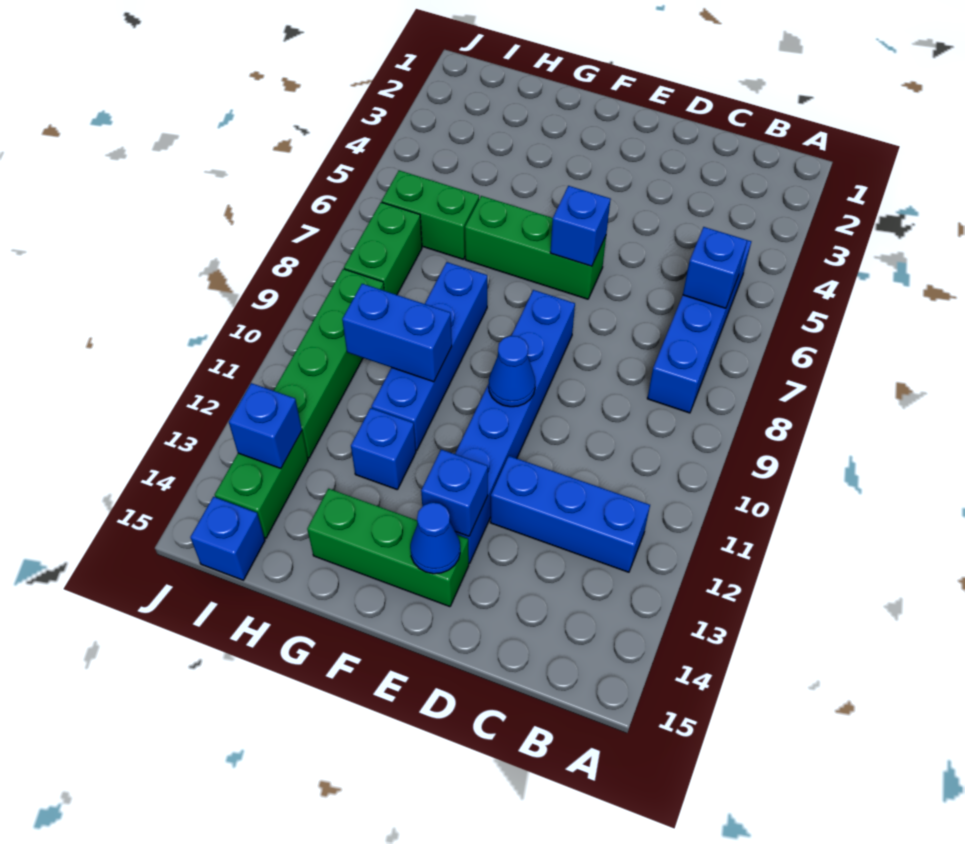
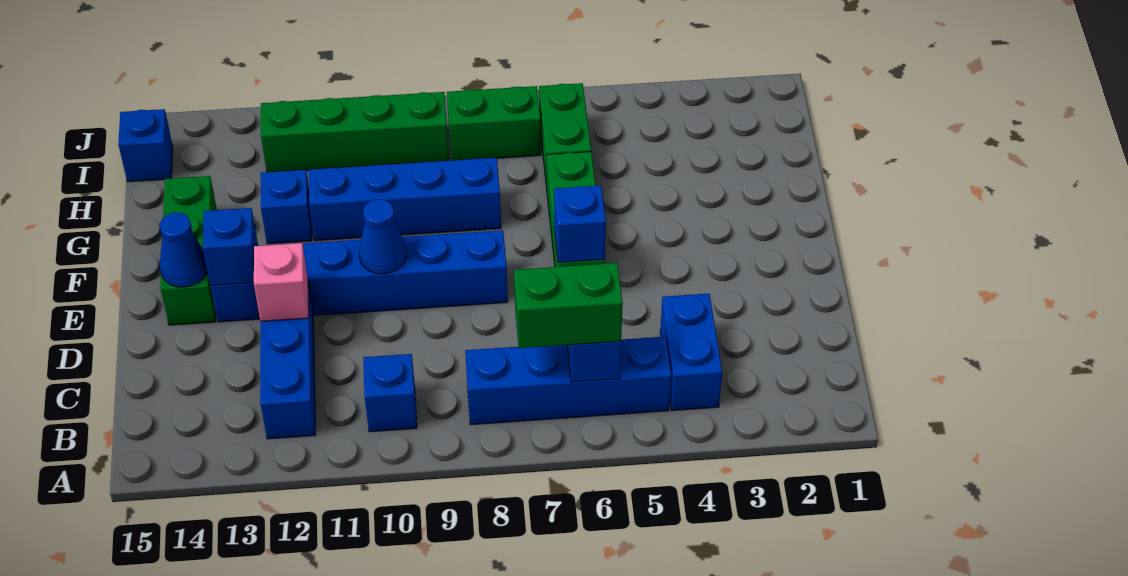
none -> pink 1x1 brick [254,243,309,321]
blue 1x2 brick [342,284,452,382] -> blue 1x2 brick moved to [660,294,722,410]
green 1x2 brick [215,431,308,538] -> green 1x2 brick moved to [514,263,623,348]
blue 1x1 brick [229,383,302,468] -> blue 1x1 brick moved to [363,354,417,432]

